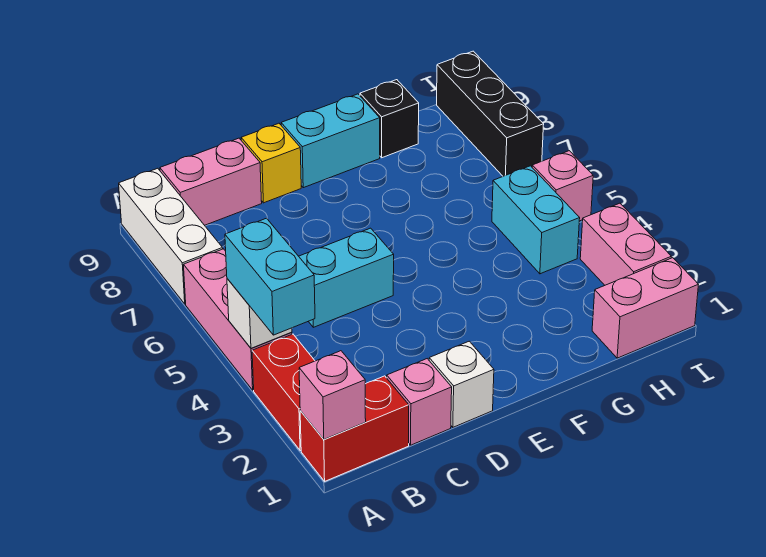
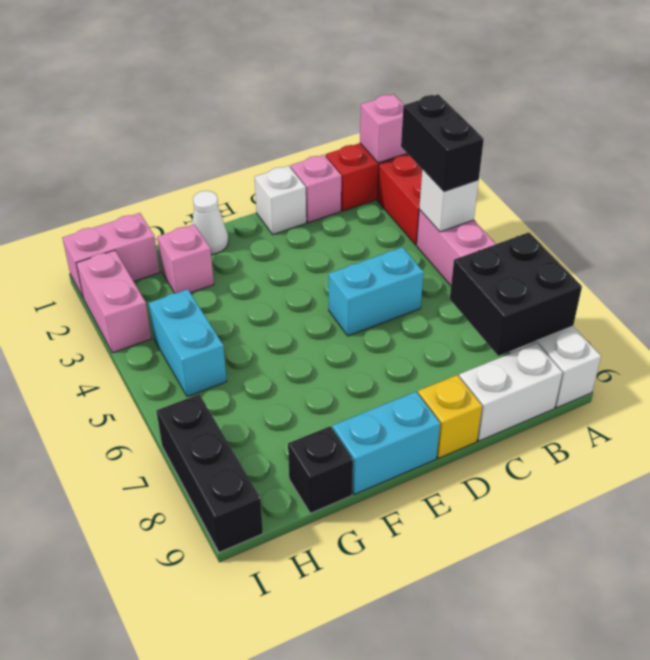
cyan 1x2 brick [225,218,315,335] -> black 1x2 brick [401,94,484,192]
none -> black 2x2 brick [450,232,582,356]
pink 1x2 brick [160,138,262,225] -> white 1x2 brick [459,343,563,441]
none -> white 1x1 cone [192,191,228,255]
pink 1x1 brick [532,151,593,221] -> pink 1x1 brick moved to [157,225,214,293]

